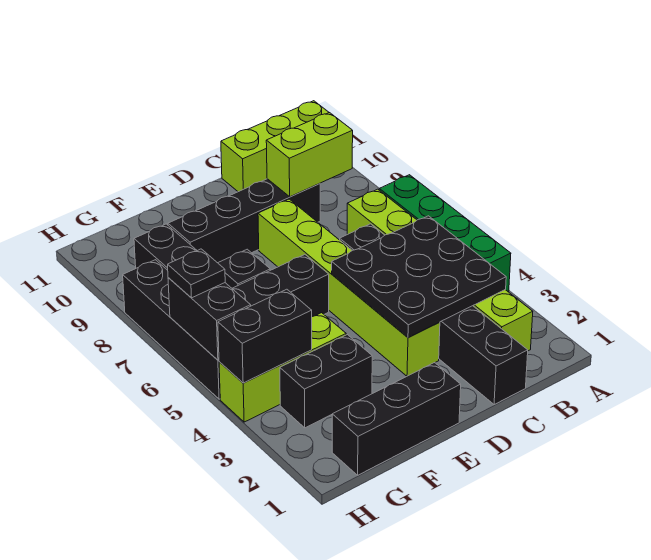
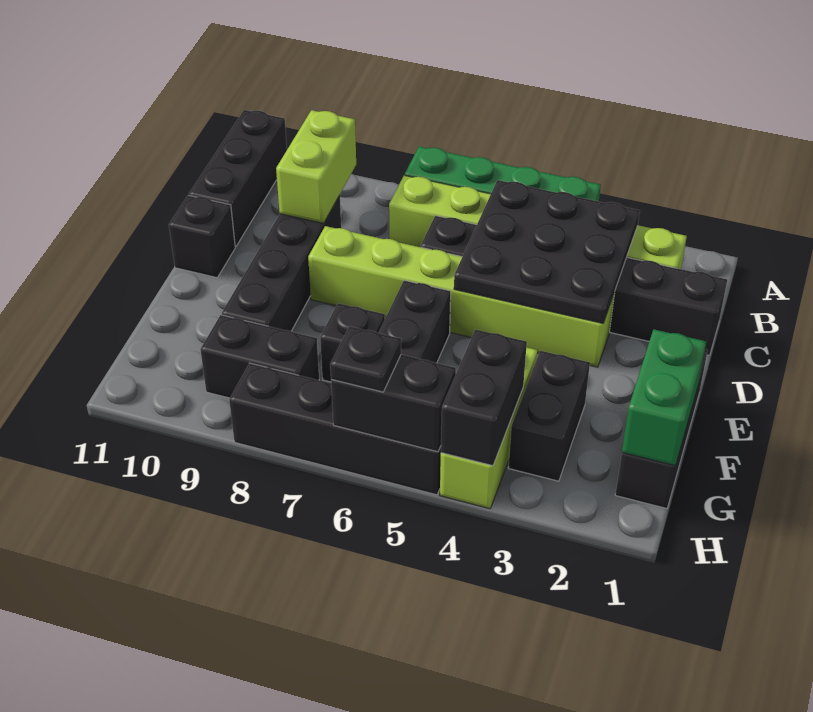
lime 1x3 brick [221,101,329,192] -> black 1x3 brick [189,110,287,246]
none -> black 1x1 brick [169,195,235,278]
none -> green 1x2 brick [622,329,706,466]

